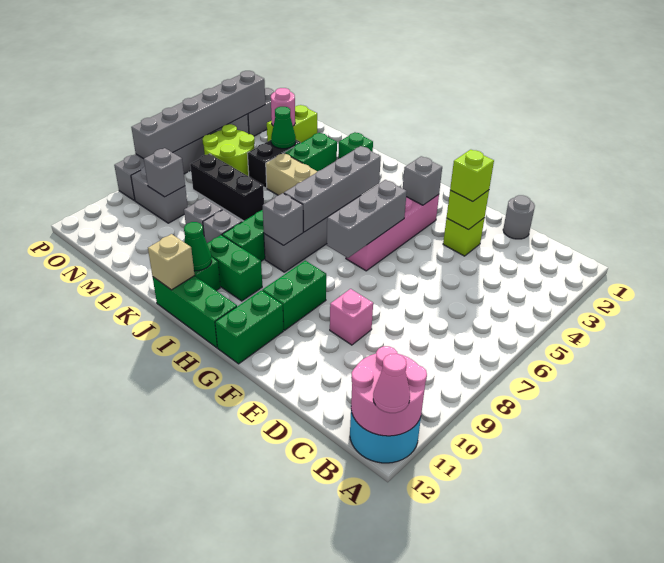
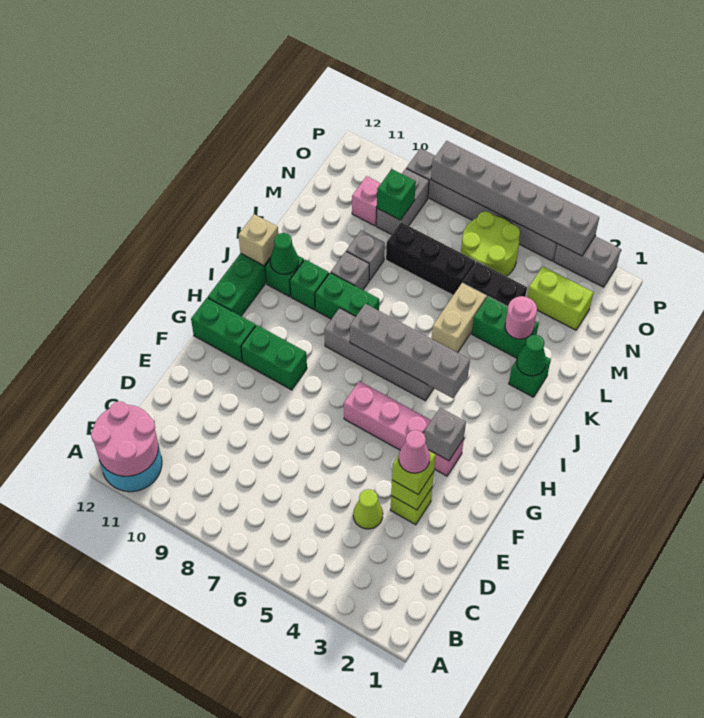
pink 1x1 cone [373,354,410,413] -> pink 1x1 cone moved to [399,430,430,473]
grey 1x1 round brick [503,195,535,239] -> none
none -> lime 1x1 cone [353,489,383,529]
pink 1x1 brick [330,289,373,345] -> pink 1x1 brick moved to [352,176,381,226]
grey 1x3 brick [327,180,407,258] -> none
grey 1x1 brick [263,193,303,245] -> none
green 1x2 brick [207,235,262,301] -> green 1x1 brick [290,260,329,310]
black 1x3 brick [190,154,264,221] -> black 1x3 brick turned to [386,222,475,295]
green 1x1 cone [271,107,296,149] -> green 1x1 cone moved to [517,335,546,376]
pink 1x1 round brick [271,88,295,126] -> pink 1x1 round brick moved to [505,296,537,339]
grey 1x1 brick [144,148,185,197] -> green 1x1 brick [377,169,416,220]

